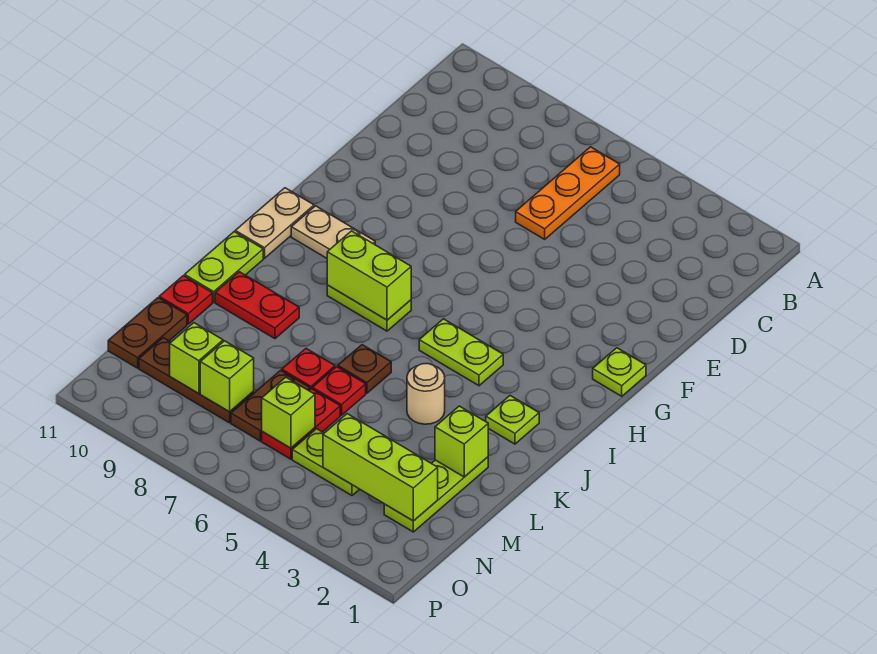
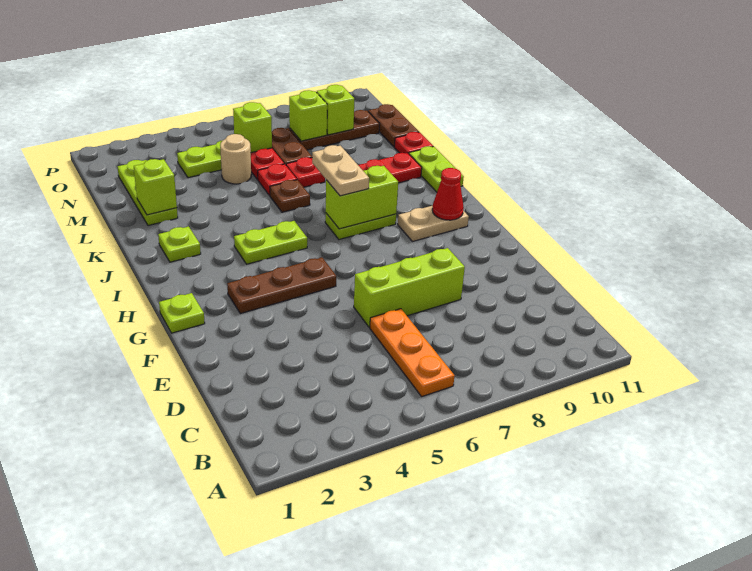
none -> brown 1x3 plate [227,257,336,314]
none -> red 1x1 cone [432,168,464,220]
tan 1x2 plate [235,188,314,258] -> tan 1x2 plate moved to [312,145,369,196]
tan 1x1 round brick [407,364,445,424] -> tan 1x1 round brick moved to [220,134,251,184]
lime 1x3 brick [323,414,438,521] -> lime 1x3 brick moved to [354,248,465,327]

